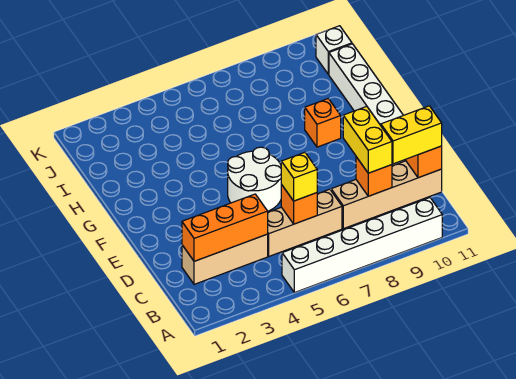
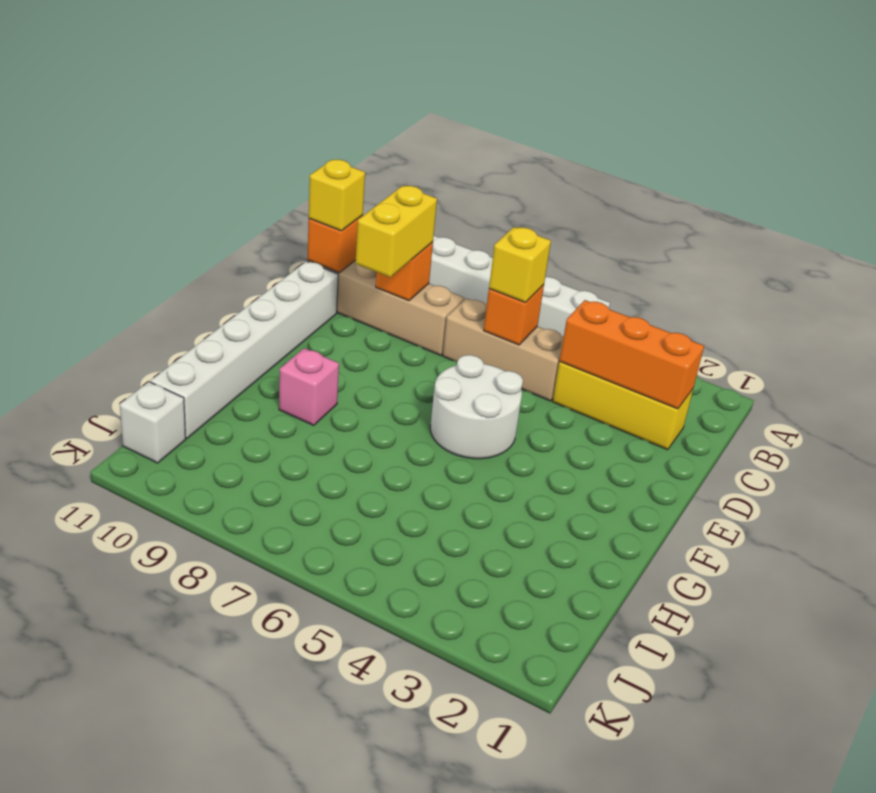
tan 1x3 brick [182,234,268,284] -> yellow 1x3 brick [552,362,693,450]
yellow 1x2 brick [381,106,442,164] -> yellow 1x1 brick [309,160,365,231]
orange 1x1 brick [305,99,341,147] -> pink 1x1 brick [279,348,339,425]

